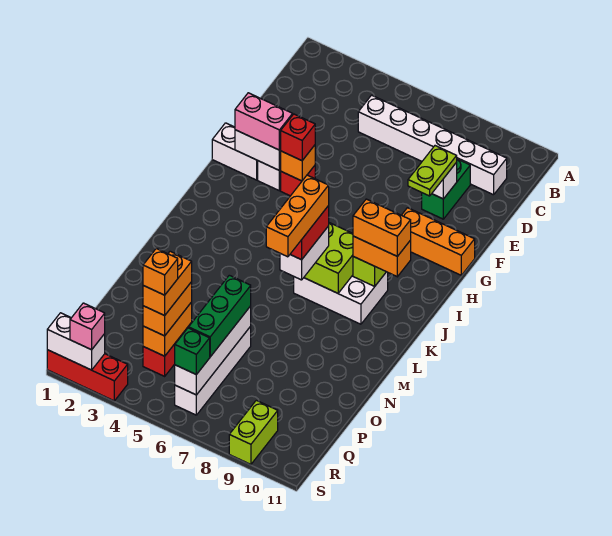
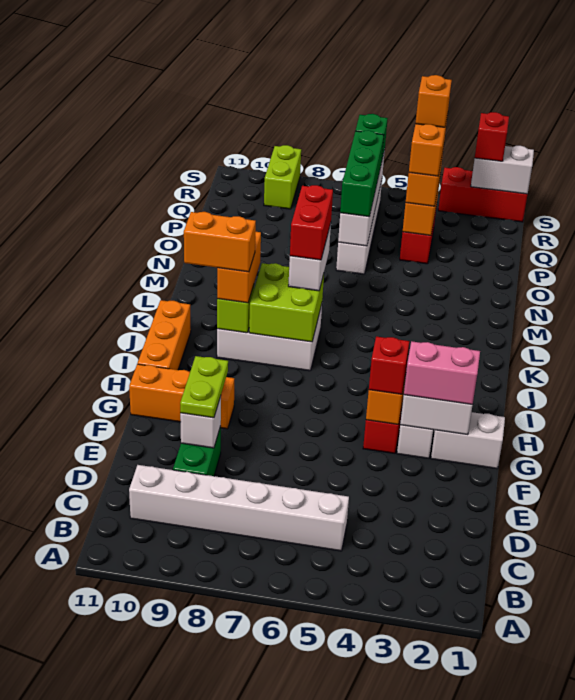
orange 1x2 brick [353,236,411,277] -> orange 1x2 brick turned to [217,232,261,303]
orange 1x3 brick [266,175,329,257] -> orange 1x3 brick moved to [137,300,191,370]
pink 1x1 brick [70,303,105,350] -> red 1x1 brick [475,112,509,161]

